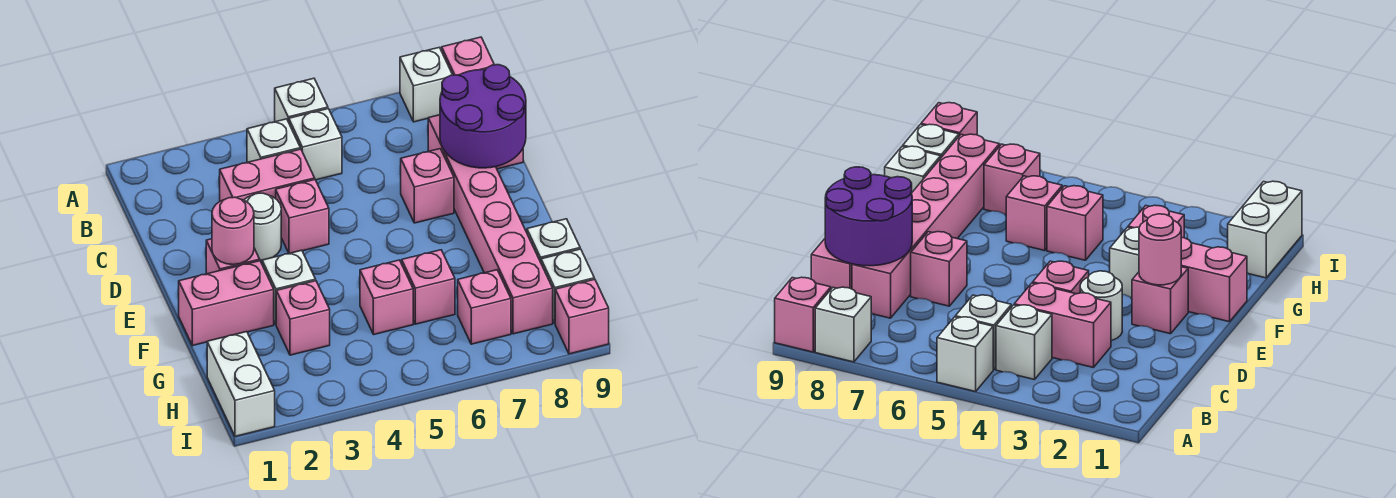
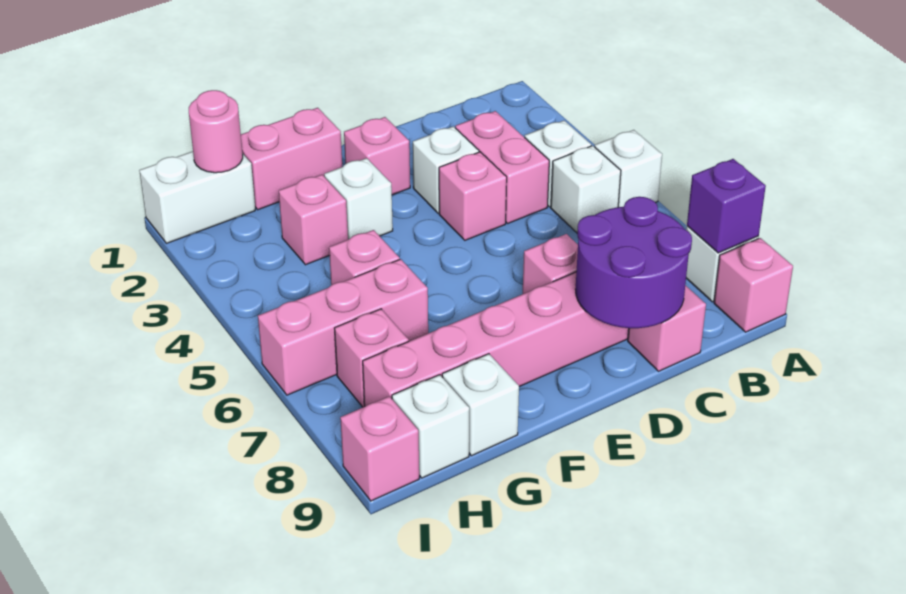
none -> purple 1x1 brick [687,159,766,253]
white 1x1 round brick [244,193,281,260] -> white 1x1 brick [413,126,479,213]
pink 1x1 round brick [212,197,254,265] -> pink 1x1 round brick moved to [189,90,243,173]
pink 1x2 brick [178,261,274,346] -> pink 1x2 brick turned to [241,108,342,210]
pink 1x1 brick [402,250,455,324] -> pink 1x3 brick [258,259,428,395]

